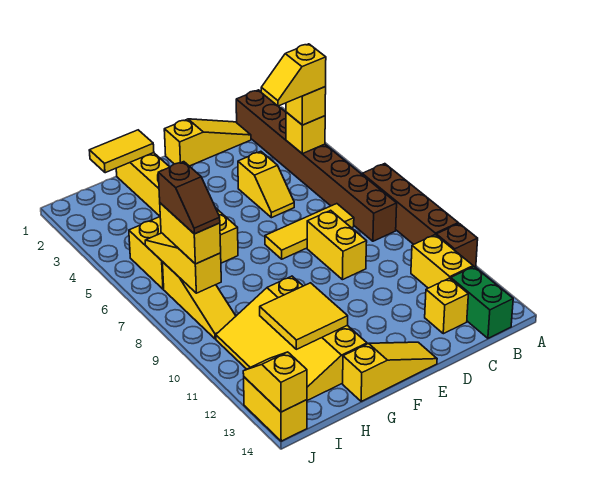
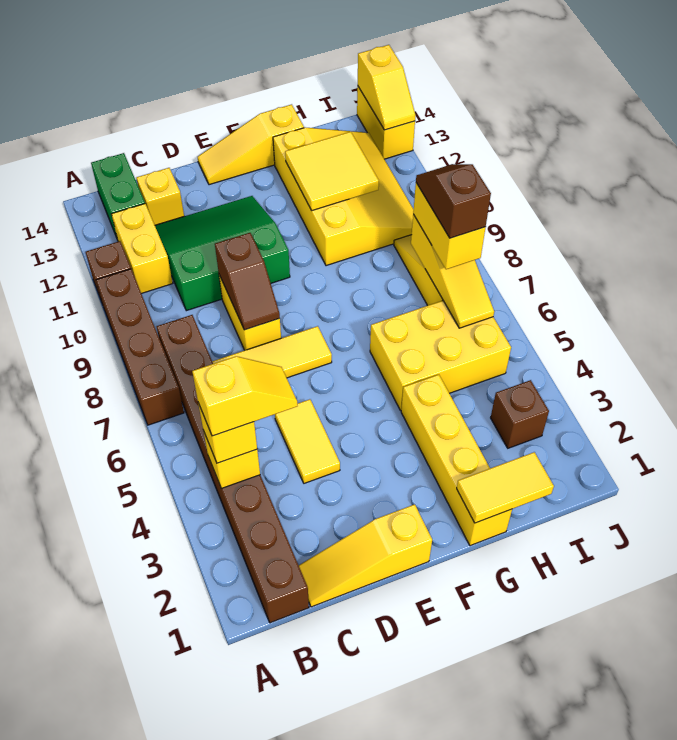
none -> green 3x3 slope [155,196,290,311]
yellow 1x2 slope [238,151,294,218] -> yellow 1x2 tile [275,399,340,483]
none -> brown 1x2 slope [215,233,280,330]
none -> brown 1x1 brick [491,380,549,448]

